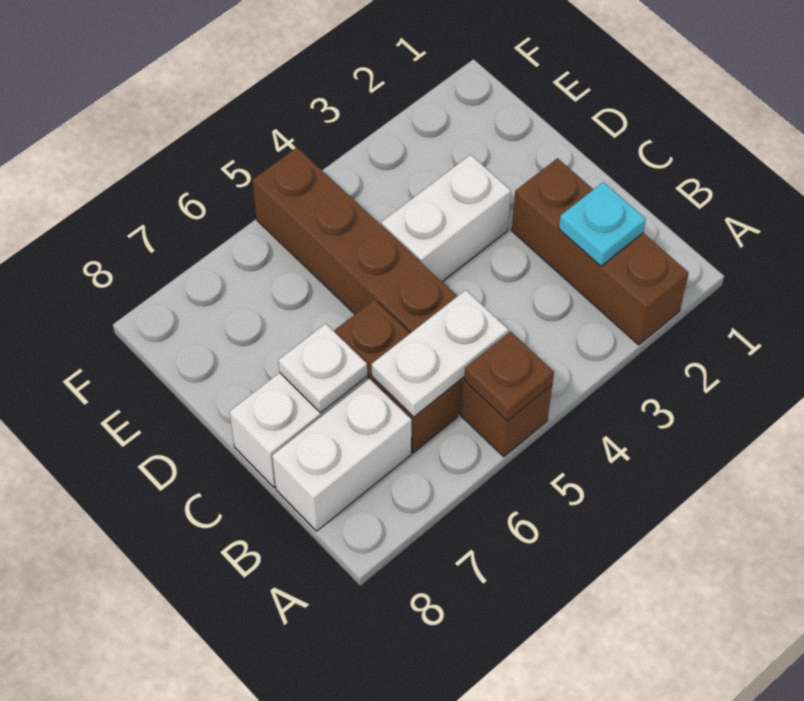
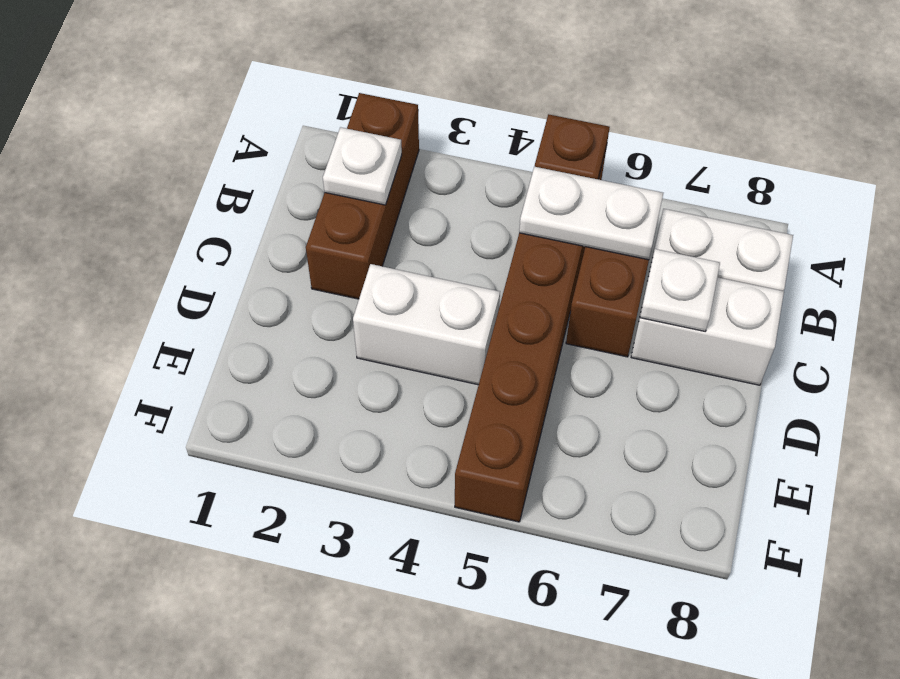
cyan 1x1 plate [559,182,646,266] -> white 1x1 plate [323,127,402,205]

